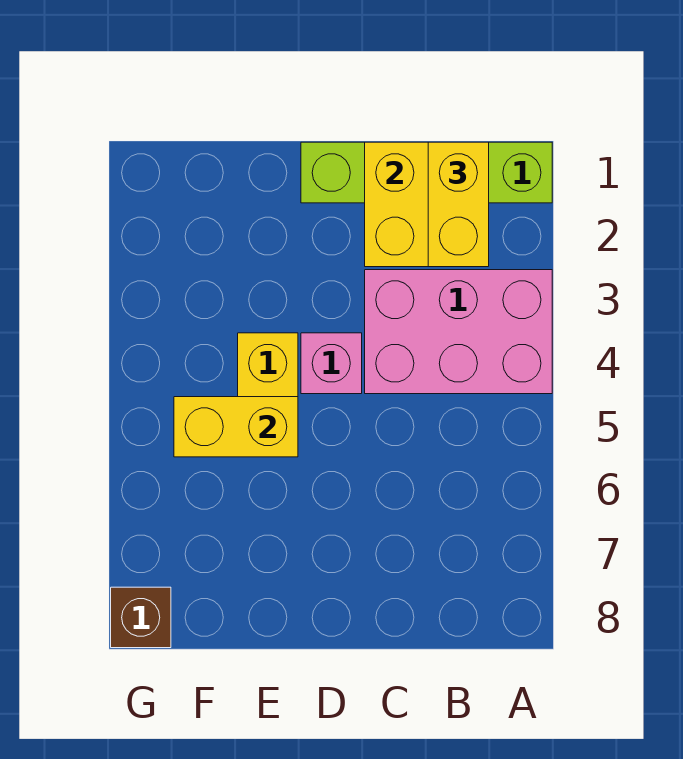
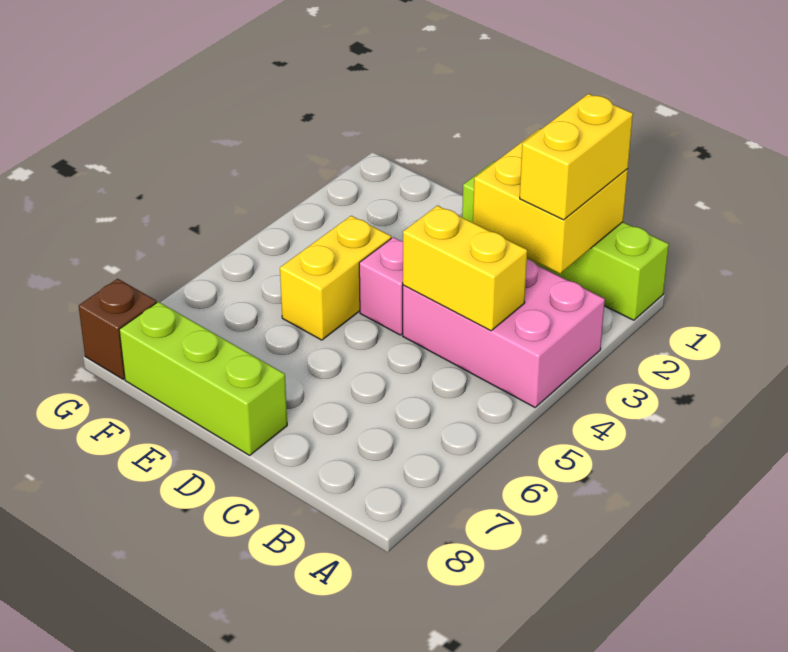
none -> lime 1x3 brick [119,302,287,455]
yellow 1x2 brick [174,397,298,457] -> yellow 1x2 brick moved to [403,206,527,331]

